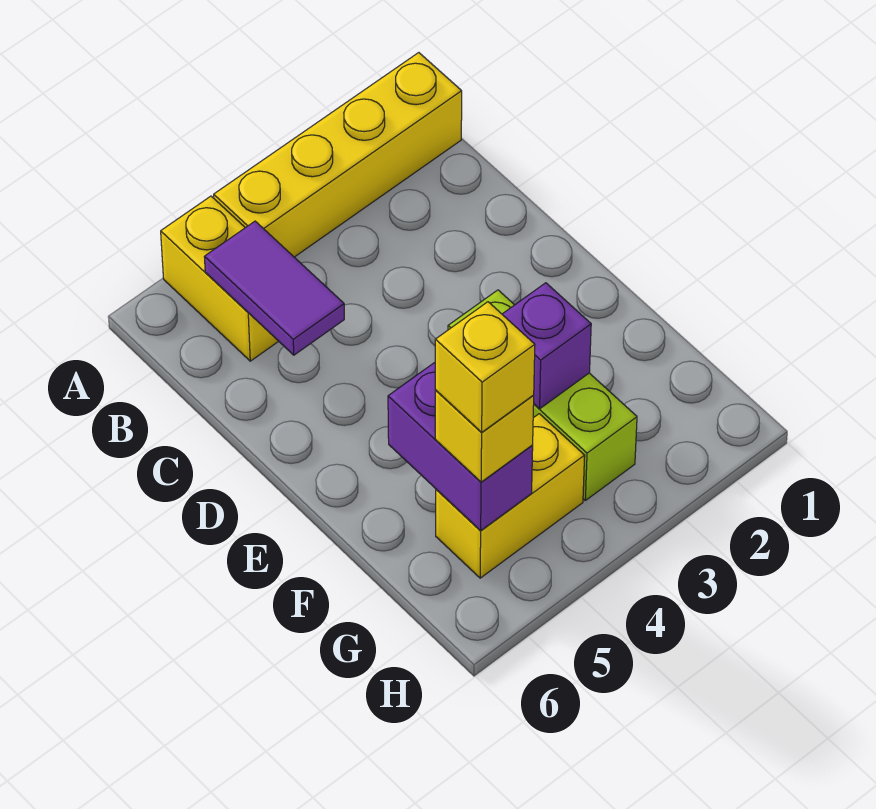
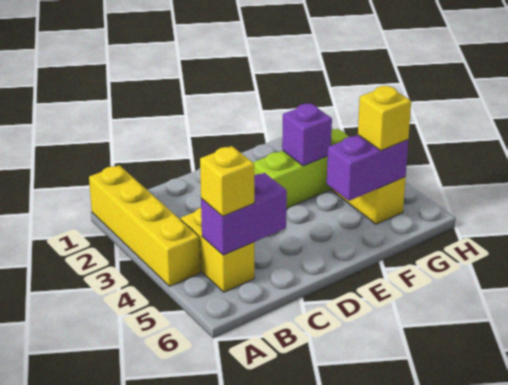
yellow 1x2 brick [161,196,278,361] -> yellow 1x2 brick turned to [181,208,254,292]
purple 1x2 tile [205,221,344,355] -> purple 1x2 brick [201,173,287,255]
yellow 1x1 brick [435,302,535,433] -> yellow 1x1 brick moved to [200,146,254,216]

